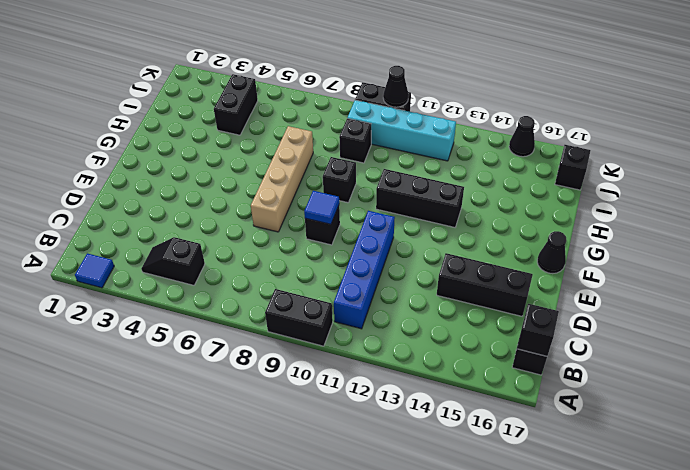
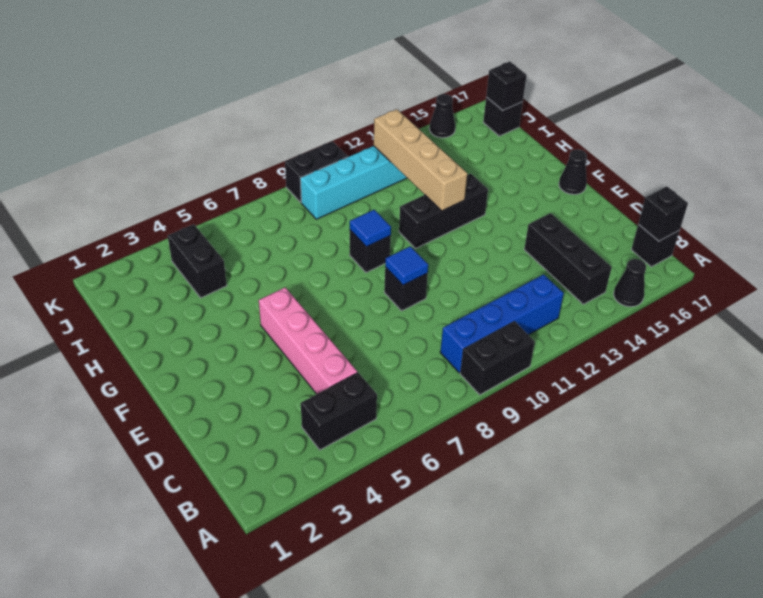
blue 1x1 tile [75,253,114,288] -> blue 1x1 tile moved to [350,210,391,247]
black 1x2 slope [141,237,205,285] -> black 1x2 brick [301,373,377,450]
blue 1x4 brick [334,211,395,329] -> blue 1x4 brick turned to [440,274,564,373]
none -> pink 1x4 brick [259,287,357,394]
black 1x3 brick [437,253,533,316] -> black 1x3 brick turned to [524,213,612,304]
tan 1x4 brick [251,126,313,232] -> tan 1x4 brick moved to [374,109,467,211]
black 1x1 brick [339,119,371,163] -> black 1x1 brick moved to [486,61,527,110]
black 1x1 cone [383,66,409,107] -> black 1x1 cone moved to [614,259,646,307]

